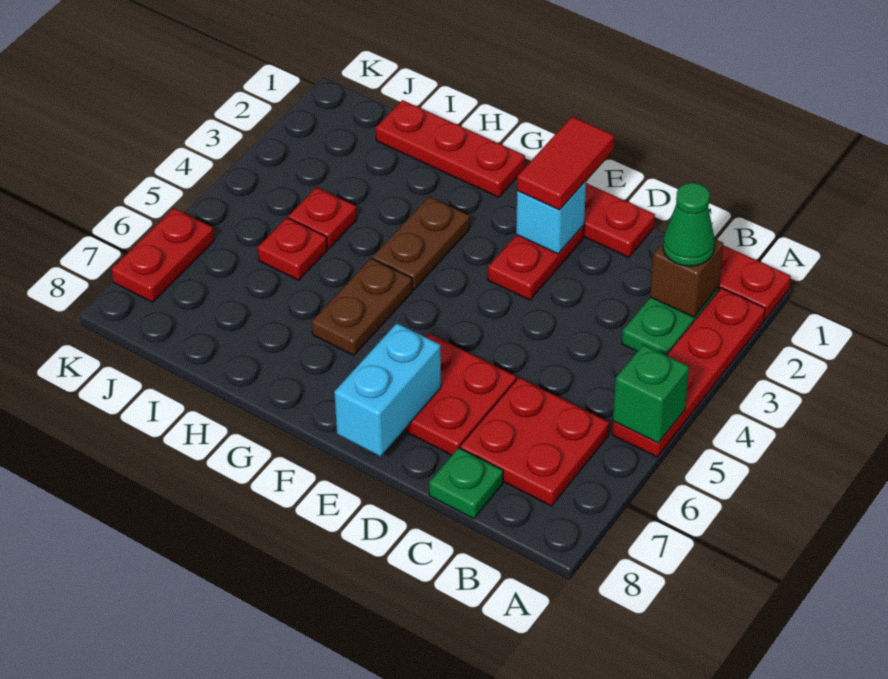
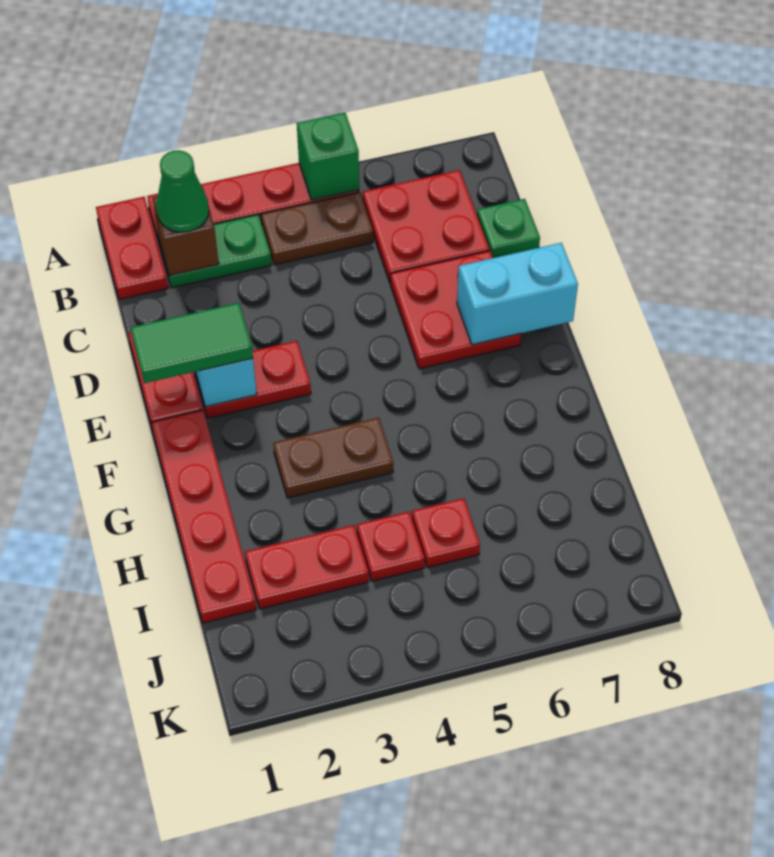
red 1x2 tile [517,117,614,210] -> green 1x2 tile [131,303,253,383]
red 1x3 plate [376,100,525,197] -> red 1x4 plate [151,410,256,623]
brown 1x2 plate [312,258,412,355] -> brown 1x2 plate moved to [261,192,373,265]
red 1x2 plate [111,208,214,302] -> red 1x2 plate moved to [245,525,369,609]

